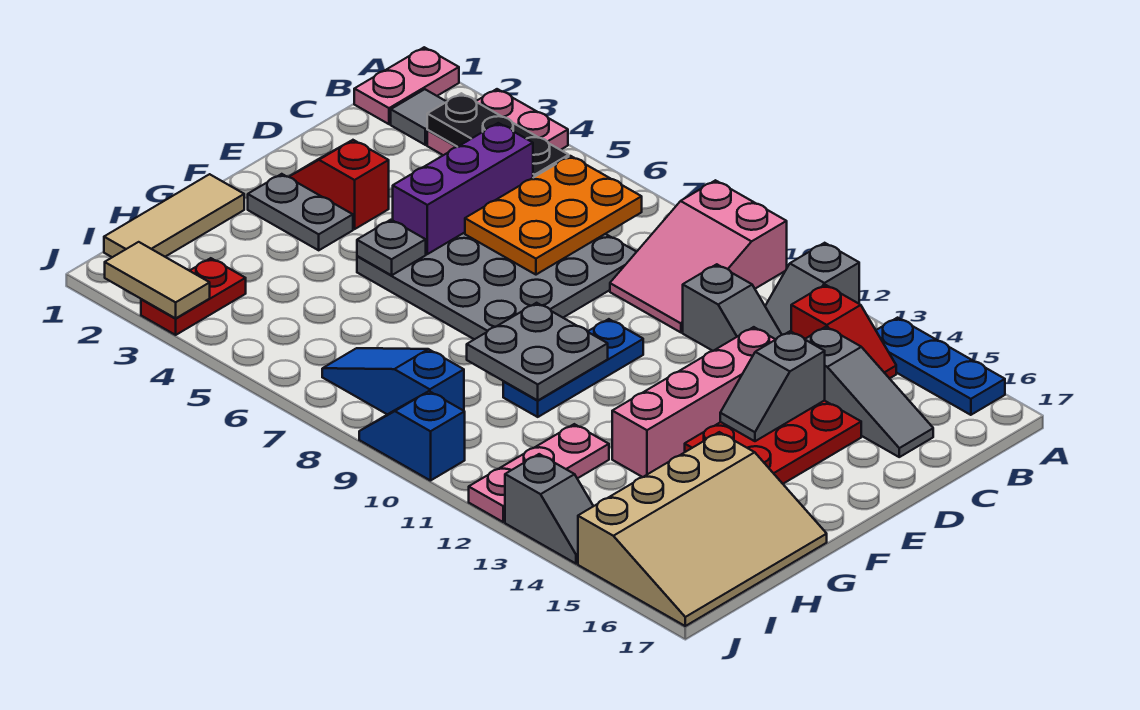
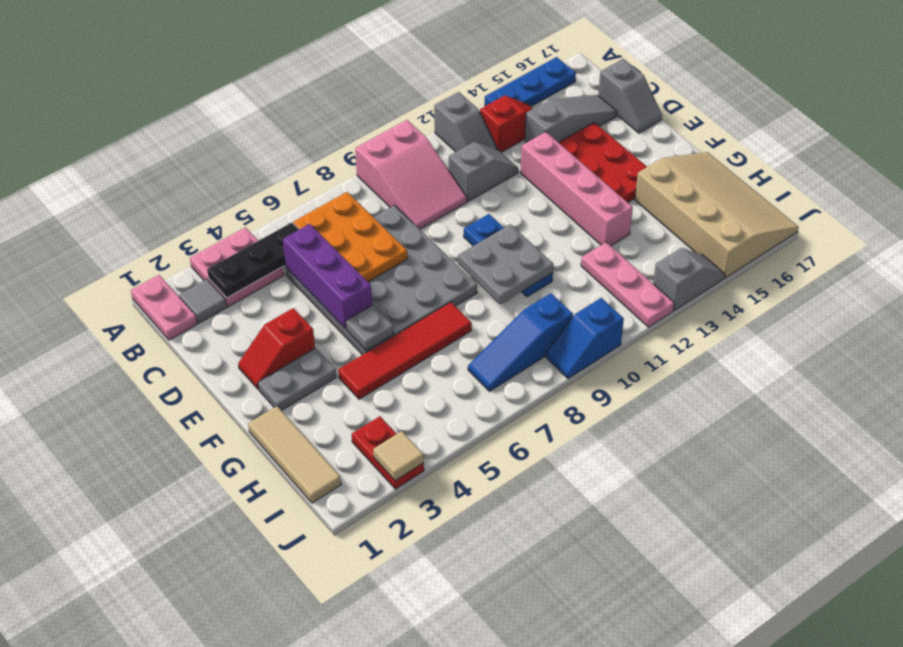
grey 1x2 slope [720,331,825,441] -> grey 1x2 slope moved to [598,59,662,133]
none -> red 1x4 tile [338,302,472,399]
tan 1x2 tile [105,242,210,319] -> tan 1x1 tile [373,431,424,481]

